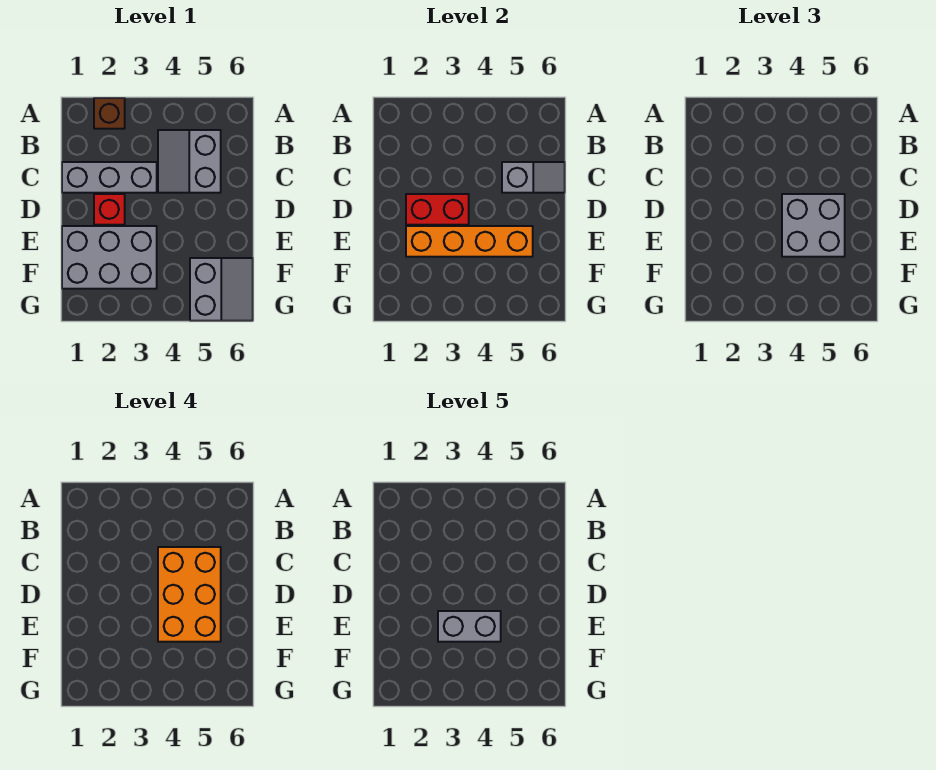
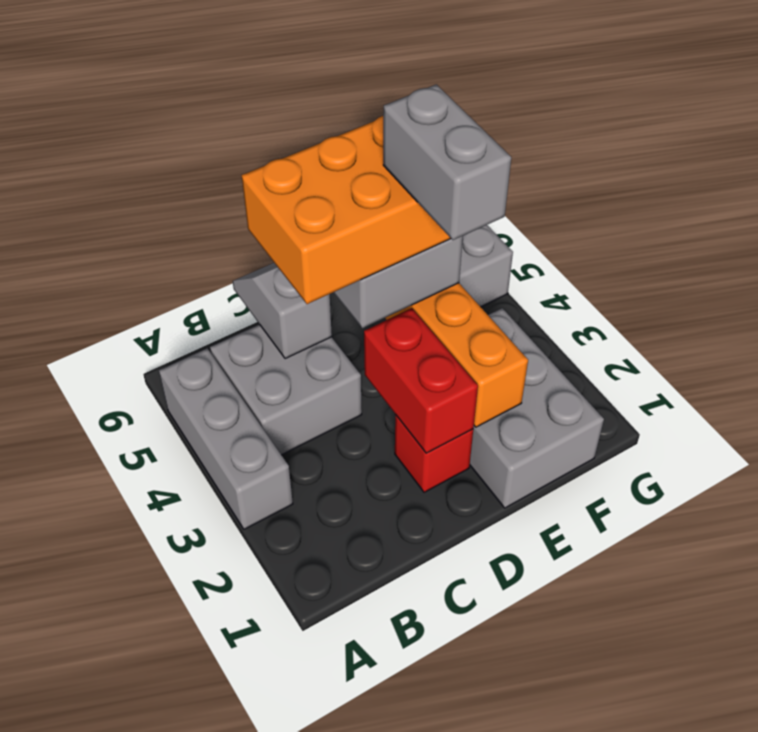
brown 1x1 brick [94,98,125,129] -> none
grey 2x2 slope [158,130,221,193] -> grey 2x2 brick [210,324,362,455]
grey 1x3 brick [62,162,157,193] -> grey 1x3 brick moved to [159,348,293,529]

